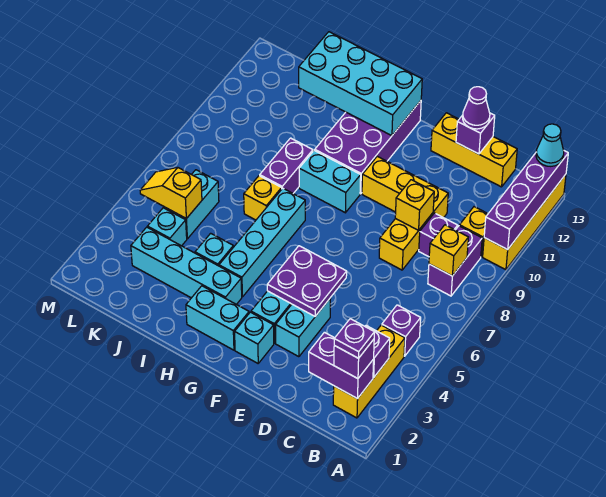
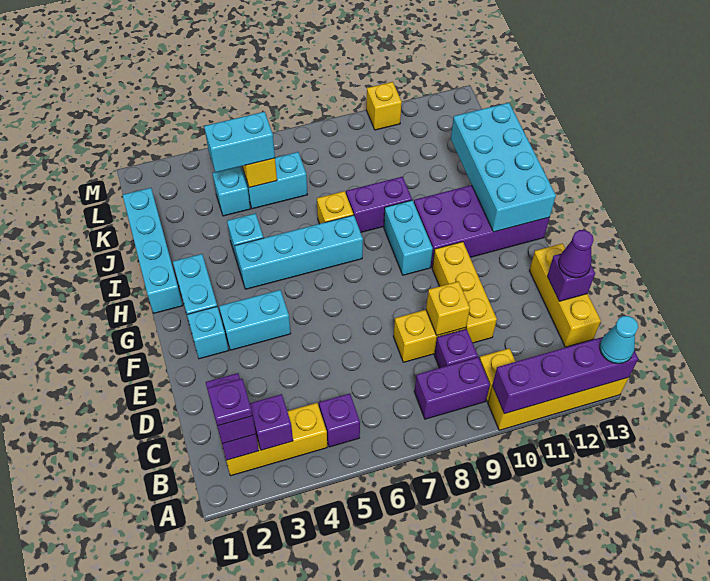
yellow 1x1 brick [429,225,468,276] -> yellow 1x1 brick moved to [366,82,402,130]
cyan 1x2 brick [276,298,331,357] -> cyan 1x2 brick moved to [204,112,275,172]
purple 2x2 plate [267,246,347,316] -> none
cyan 1x4 brick [131,227,242,304] -> cyan 1x4 brick moved to [123,188,183,313]

